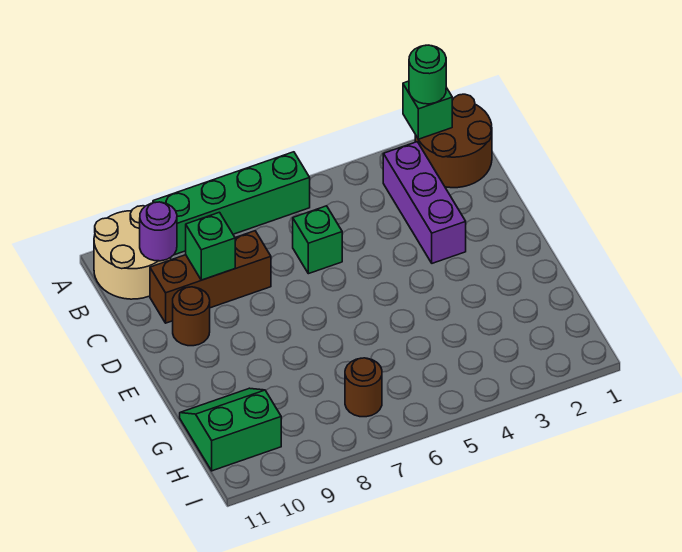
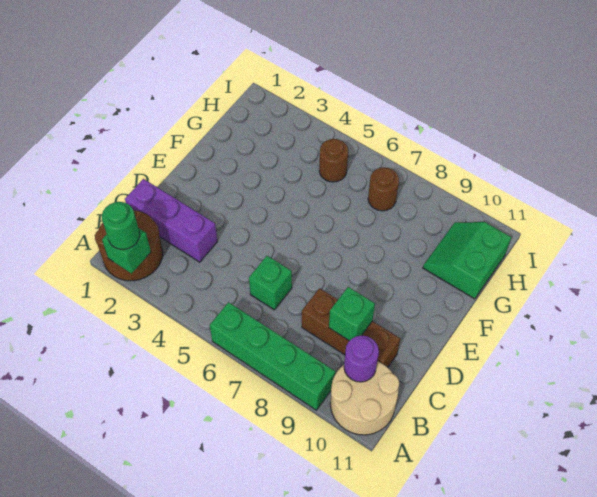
purple 1x3 brick [383,142,466,263] -> purple 1x3 brick turned to [125,179,218,262]
brown 1x1 round brick [173,287,210,346] -> brown 1x1 round brick moved to [319,139,348,182]
green 2x2 slope [180,388,281,471] -> green 2x2 slope turned to [423,222,511,299]

